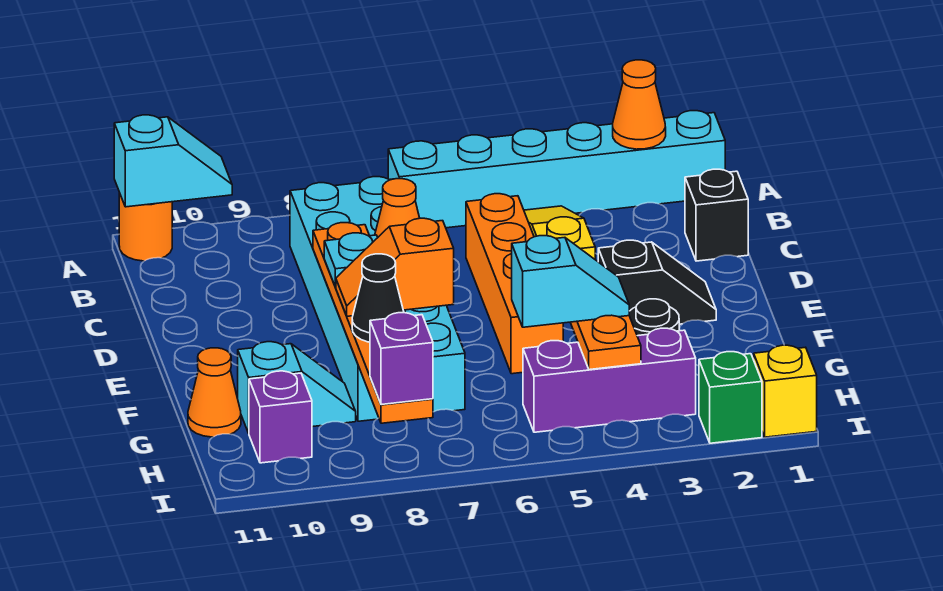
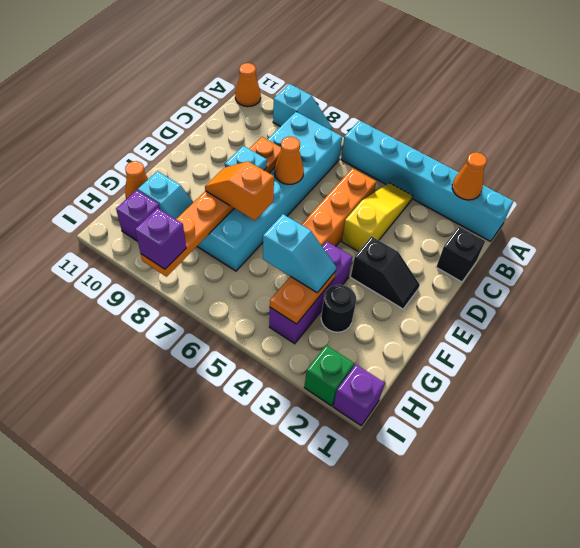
cyan 1x2 slope [114,115,232,207] -> cyan 1x2 slope moved to [273,84,332,130]
orange 1x1 round brick [119,193,172,261] -> orange 1x1 cone [235,63,261,107]
black 1x1 cone [352,254,404,342] -> none
purple 1x3 brick [523,328,696,432] -> purple 1x3 brick turned to [269,241,352,344]
yellow 1x1 brick [753,345,817,437] -> purple 1x1 brick [333,365,385,426]

